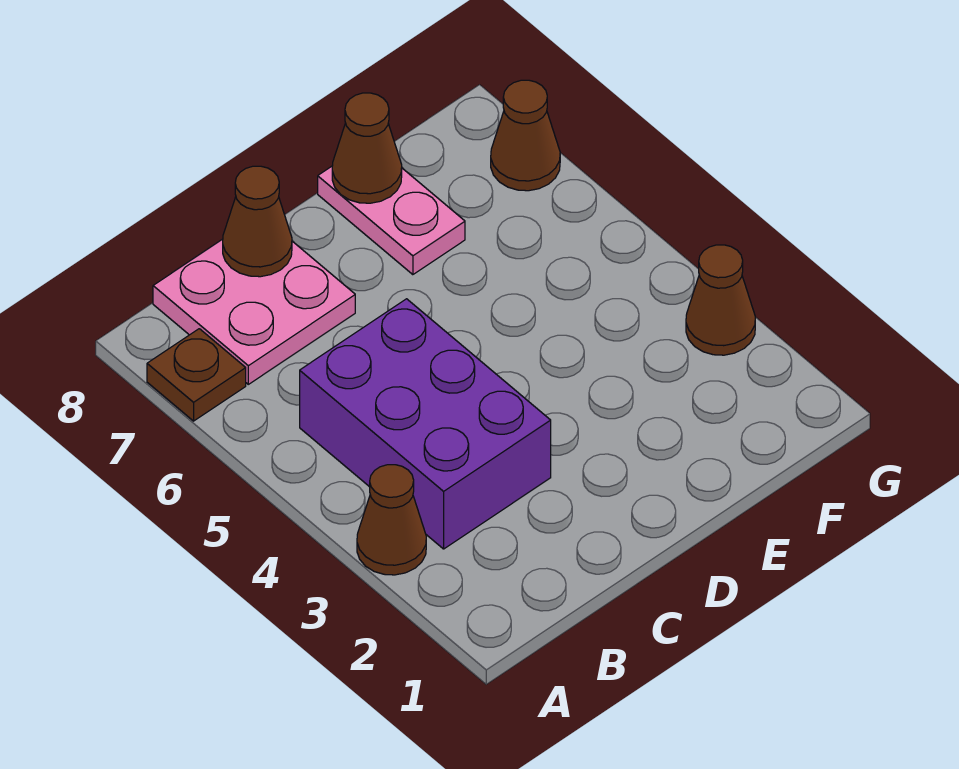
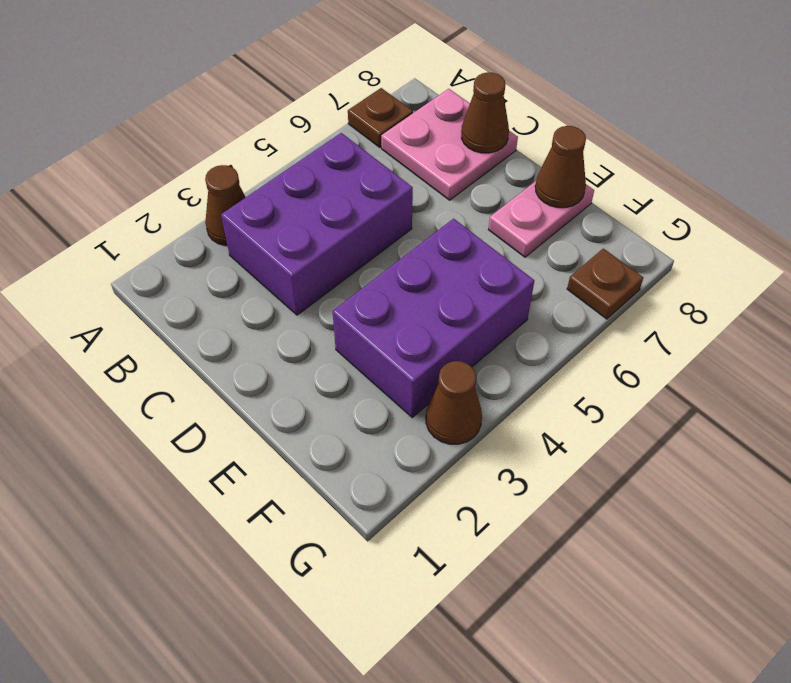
none -> purple 2x3 brick [332,219,534,417]
brown 1x1 cone [491,80,560,191] -> brown 1x1 plate [567,248,643,319]

